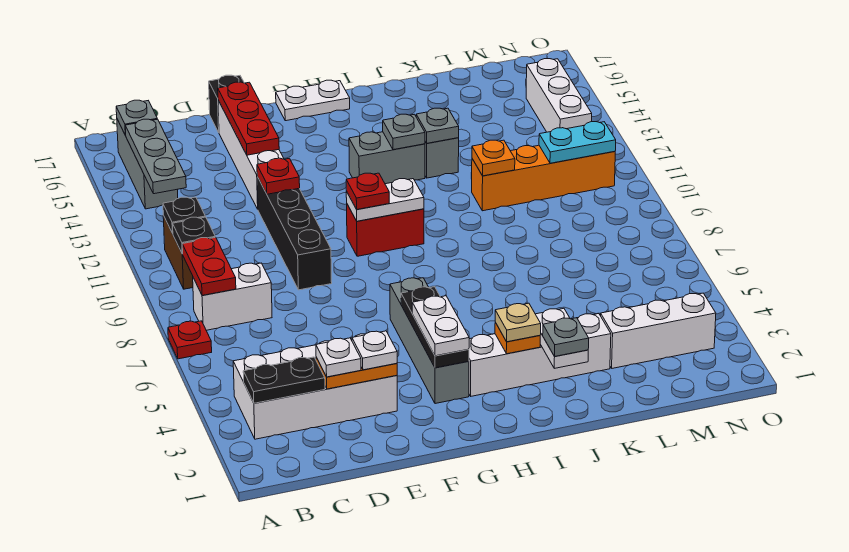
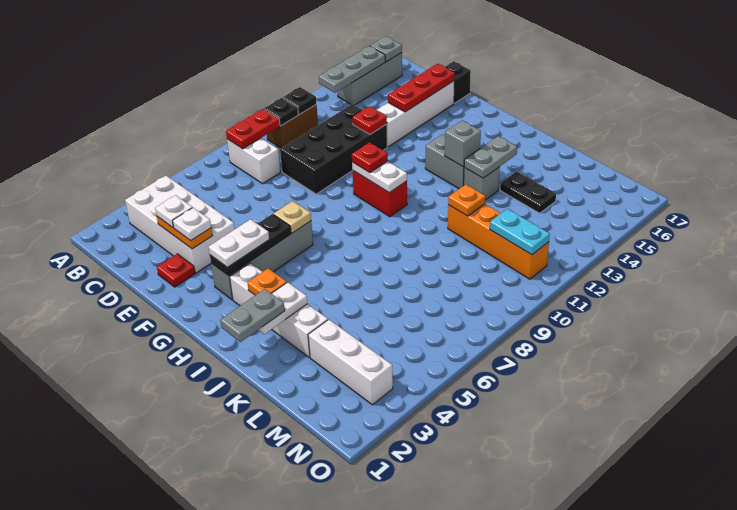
red 1x1 plate [168,321,212,359] -> red 1x1 plate moved to [157,254,195,287]
black 1x2 plate [243,357,325,403] -> black 1x2 plate moved to [500,171,556,213]
black 1x4 brick [257,177,332,290] -> black 2x4 brick [280,104,387,194]
white 1x2 plate [276,80,350,121] -> none
tan 1x1 plate [495,303,541,342] -> tan 1x1 plate moved to [274,201,311,233]
grey 1x1 plate [383,114,425,150] -> grey 1x1 brick [445,121,481,167]
grey 1x1 plate [543,318,589,356] -> grey 1x2 plate [220,289,285,342]
grey 1x1 plate [416,108,459,143] -> grey 1x2 plate [464,136,517,178]
white 1x3 brick [526,59,592,132] -> none

